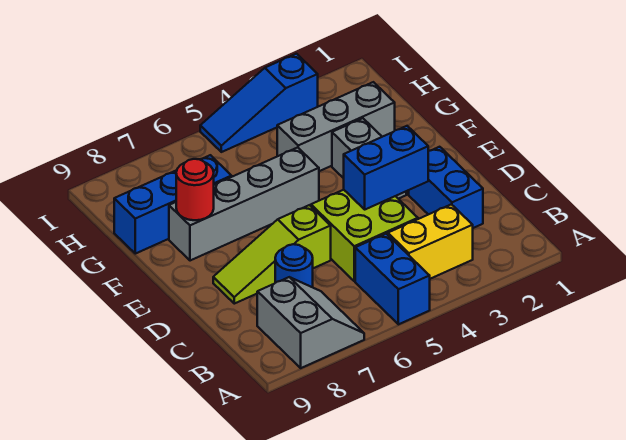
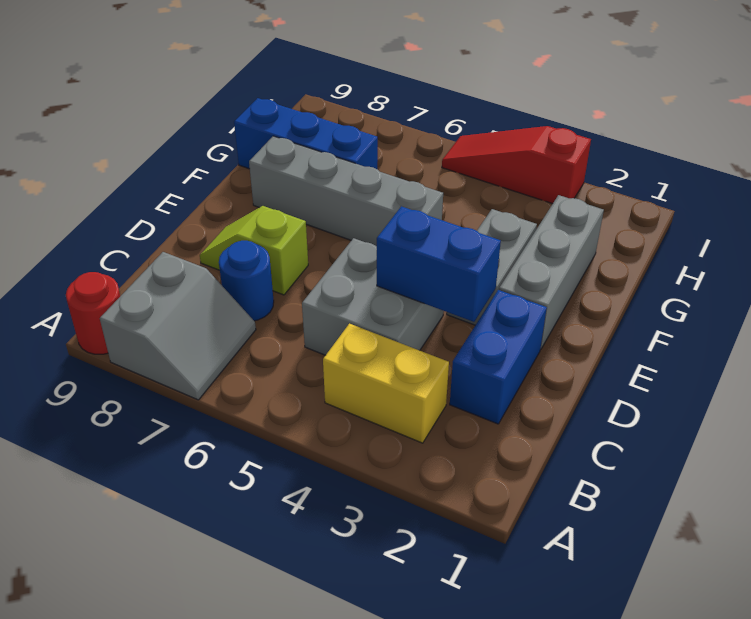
blue 1x2 brick [355,234,430,324] -> none
lime 2x2 brick [311,190,418,281] -> grey 2x2 brick [302,238,444,355]
lime 1x3 slope [213,205,331,304] -> lime 1x2 slope [200,206,308,295]
red 1x1 round brick [176,159,214,220] -> red 1x1 round brick moved to [66,272,120,354]
grey 1x3 brick [277,82,395,171] -> grey 1x3 brick turned to [499,195,604,349]
blue 1x3 slope [200,54,318,152] -> red 1x3 slope [442,126,591,204]

